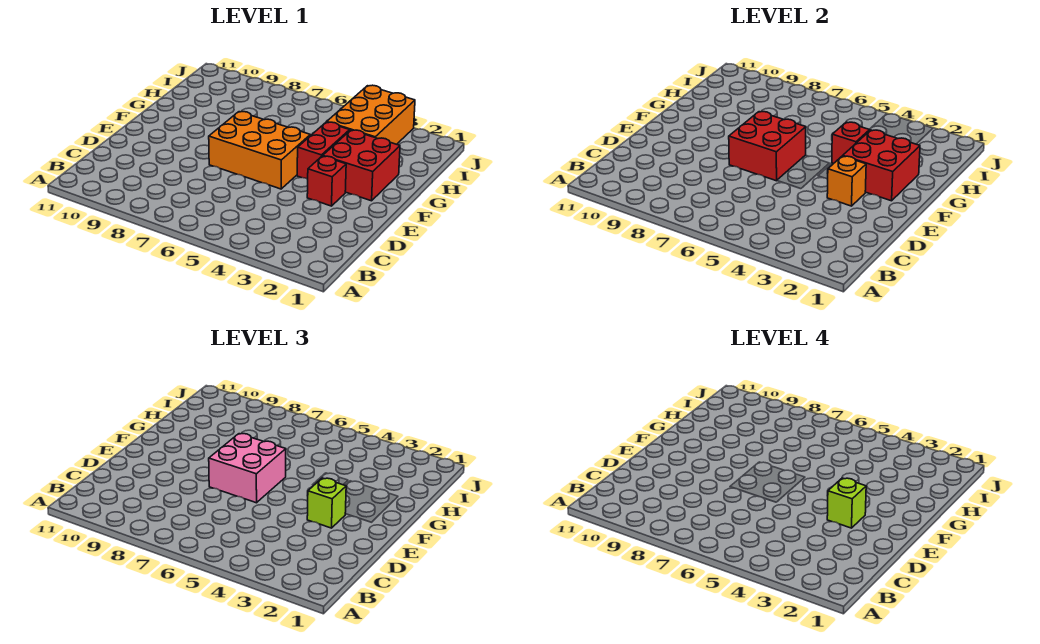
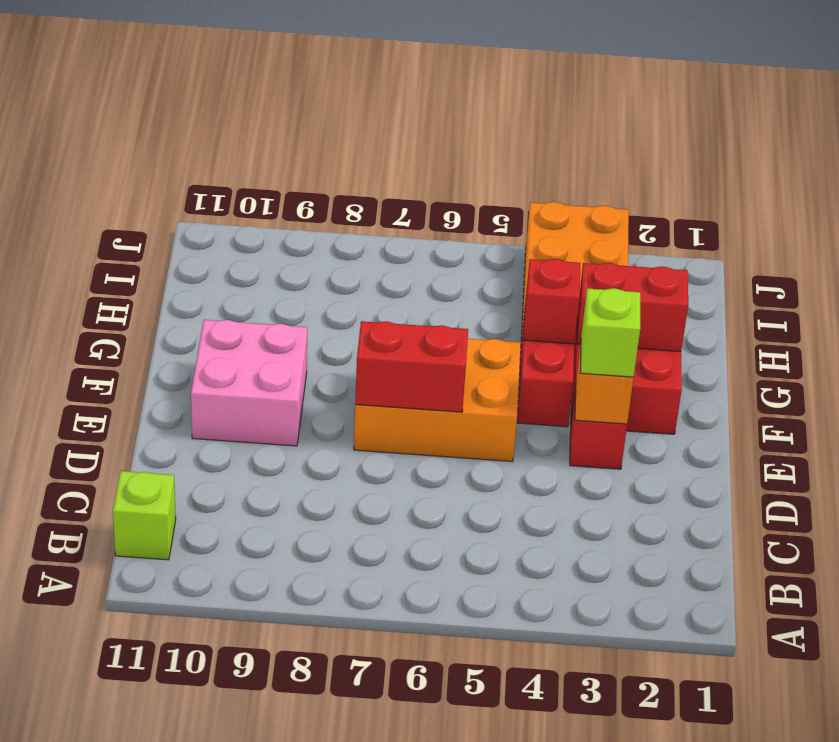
lime 1x1 brick [827,478,866,528] -> lime 1x1 brick moved to [113,471,176,560]
red 2x2 brick [729,112,806,181] -> red 1x2 brick [355,321,468,412]
pink 2x2 brick [209,434,286,503] -> pink 2x2 brick moved to [191,320,307,446]
red 2x2 brick [843,130,920,201] -> red 1x2 brick [577,263,688,351]

